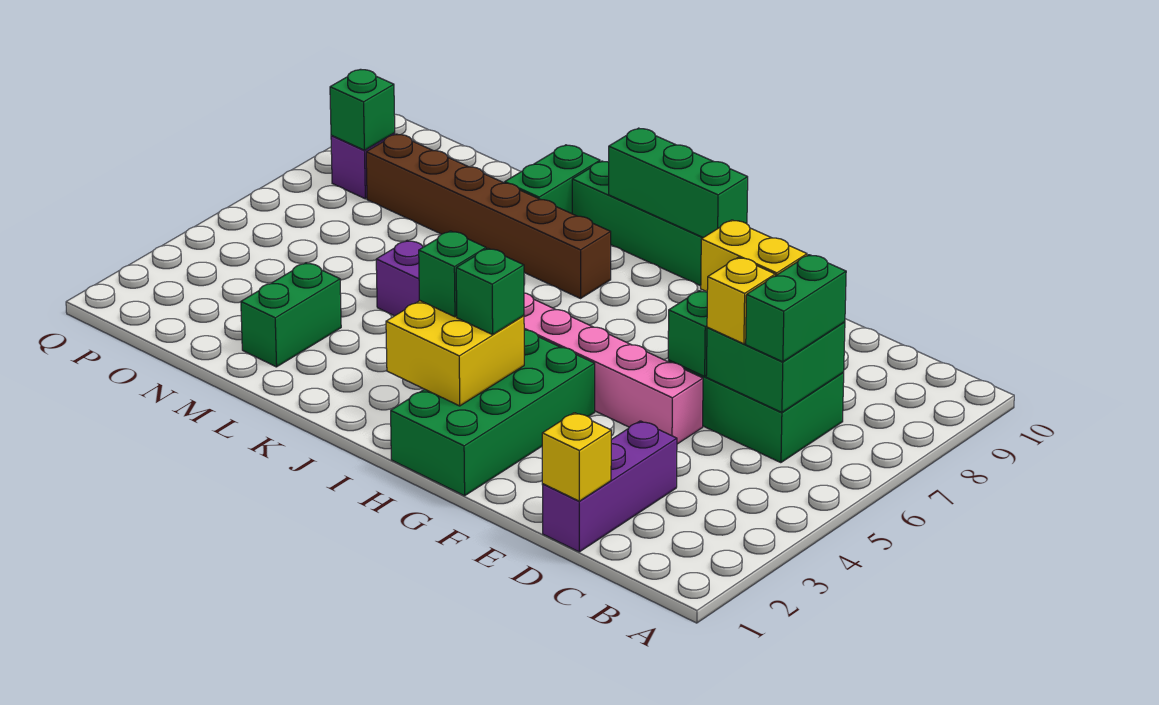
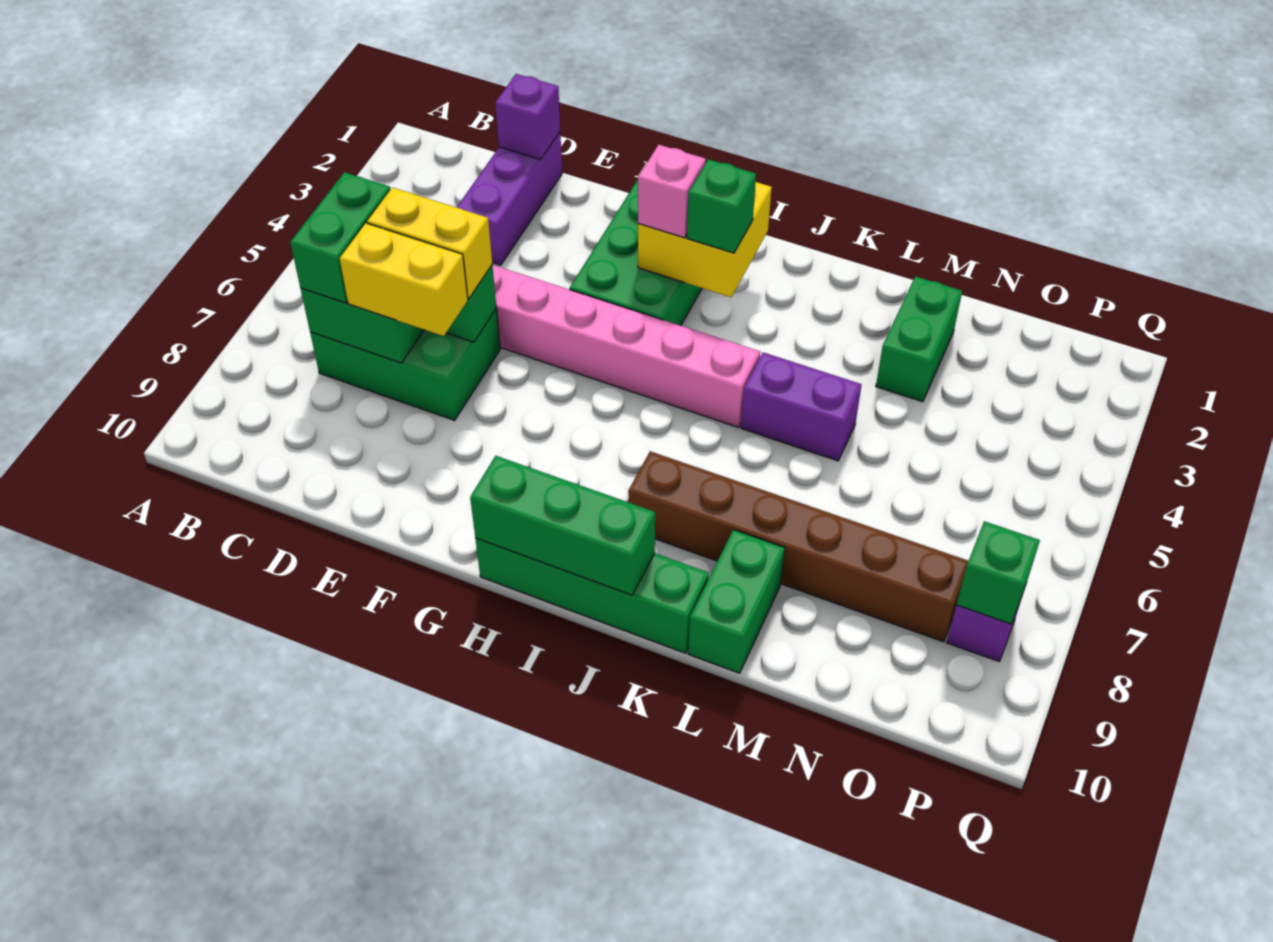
yellow 1x1 brick [542,413,611,501] -> purple 1x1 brick [495,74,560,160]
yellow 1x1 brick [707,257,775,344] -> yellow 1x2 brick [367,188,492,298]
green 1x1 brick [456,248,524,335] -> pink 1x1 brick [638,145,706,238]

